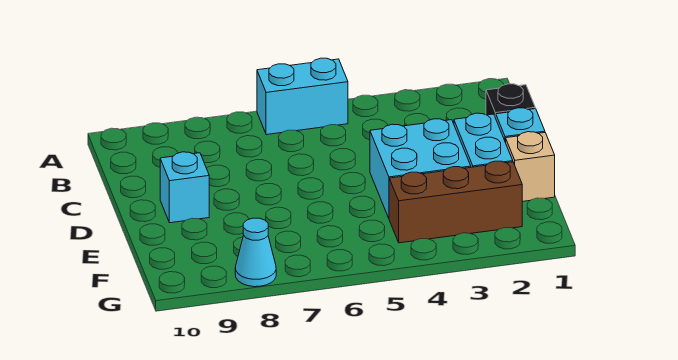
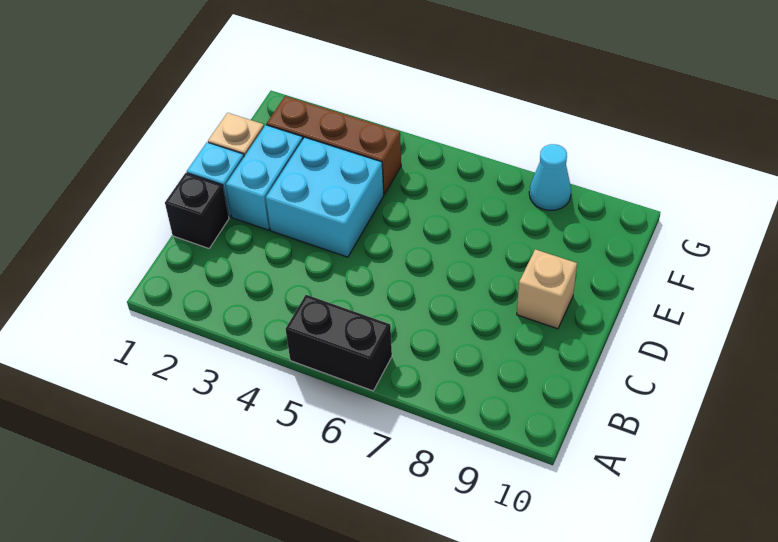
cyan 1x2 brick [257,58,348,135] -> black 1x2 brick [286,295,392,391]
cyan 1x1 brick [160,152,209,223] -> tan 1x1 brick [517,249,577,329]

